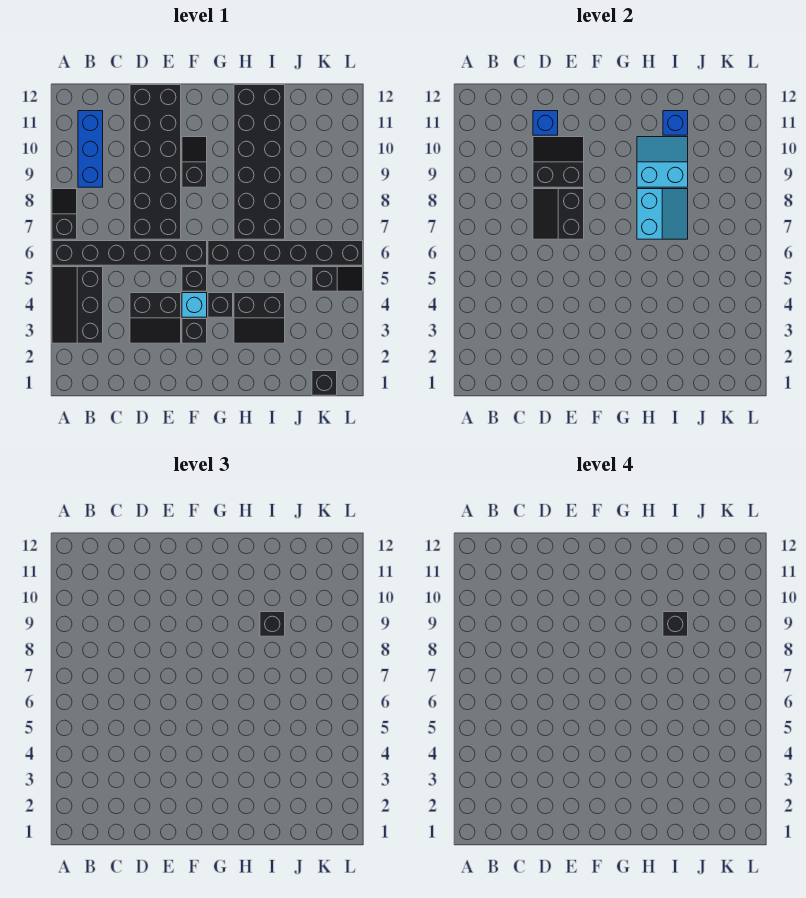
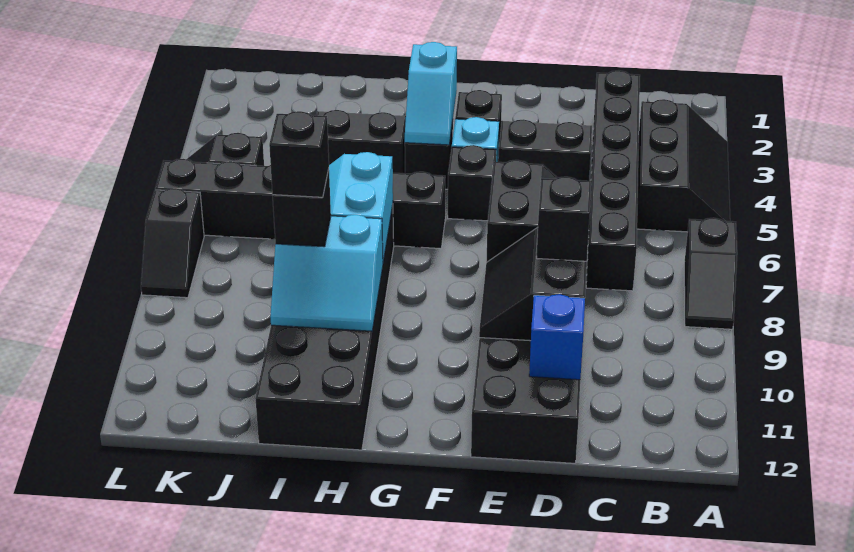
black 1x6 brick [52,241,207,265] -> black 1x6 brick turned to [586,70,640,291]
blue 1x3 brick [78,111,103,187] -> none
black 2x2 slope [533,137,584,187] -> black 2x2 slope turned to [479,228,587,341]
black 1x2 slope [182,137,207,187] -> black 1x2 slope moved to [141,188,204,298]
none -> cyan 1x2 slope [405,42,457,145]
blue 1x1 brick [663,111,688,135] -> none
black 1x1 brick [312,371,337,395] -> black 1x1 brick moved to [537,177,591,261]

